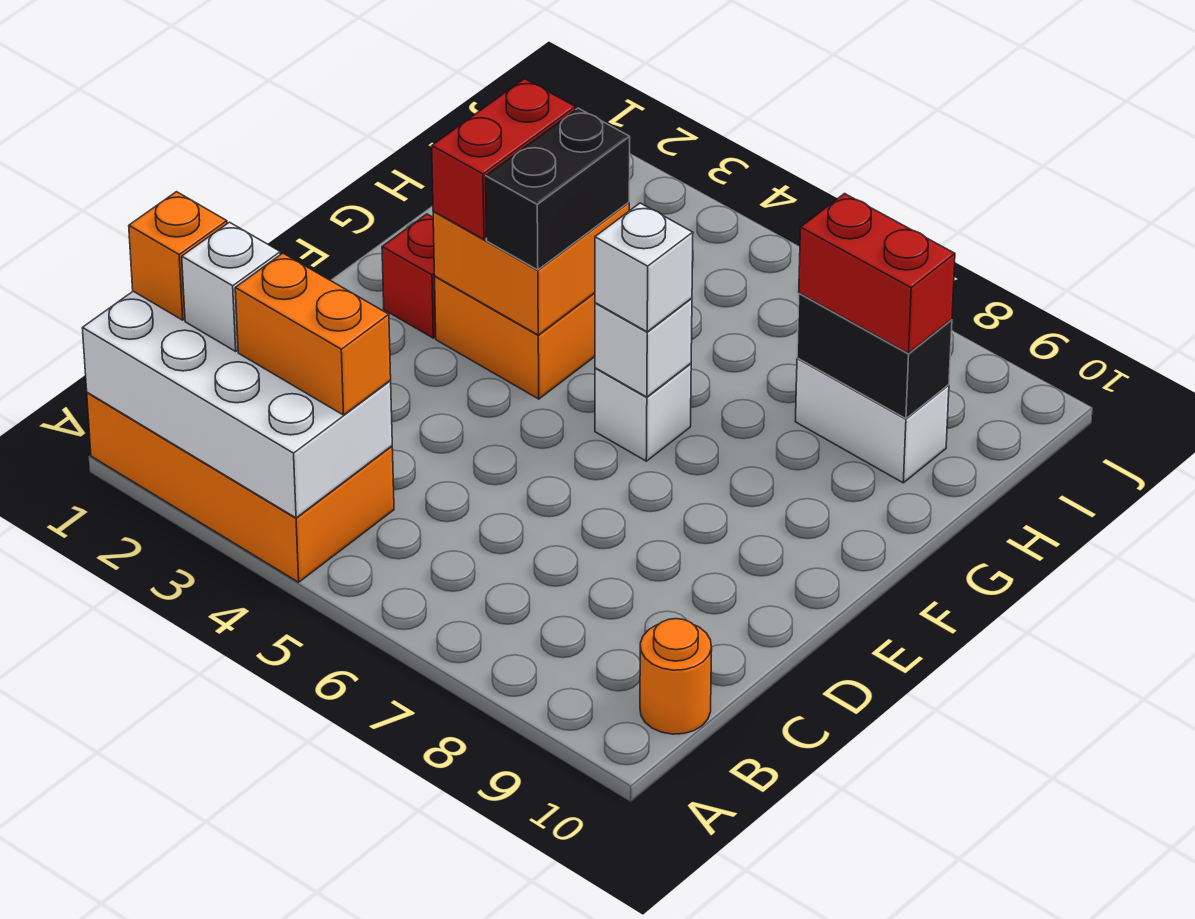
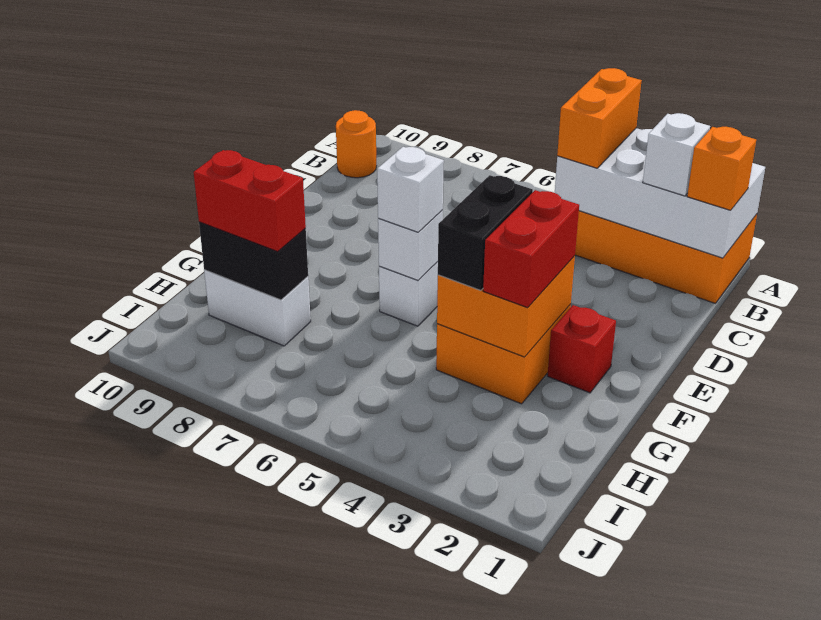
orange 1x2 brick [235,253,391,415] -> orange 1x2 brick turned to [557,68,642,168]

